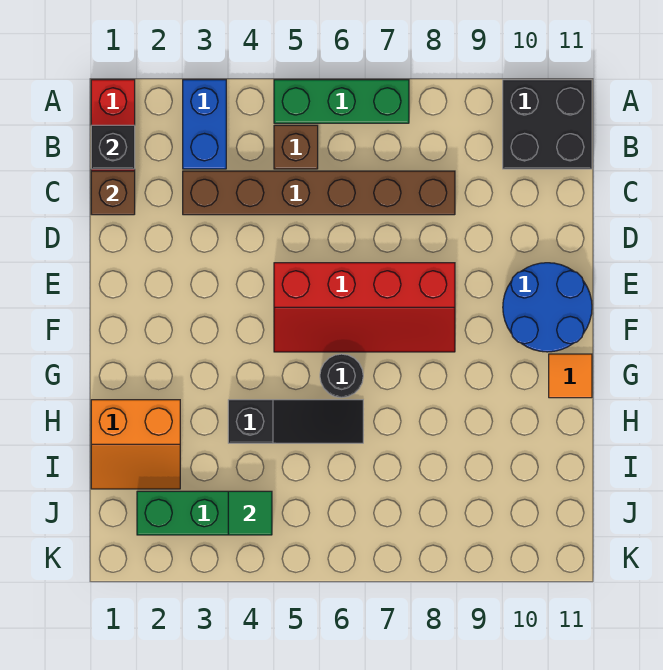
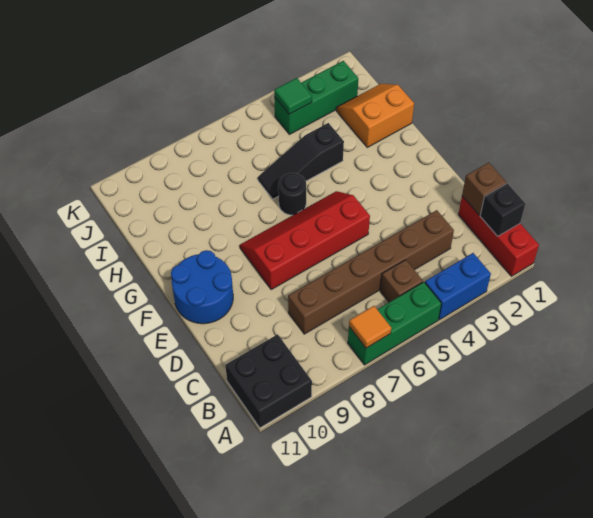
blue 1x2 brick [183,80,226,169] -> blue 1x2 brick turned to [425,253,491,320]
orange 1x1 tile [549,354,592,398] -> orange 1x1 tile moved to [349,306,391,348]

